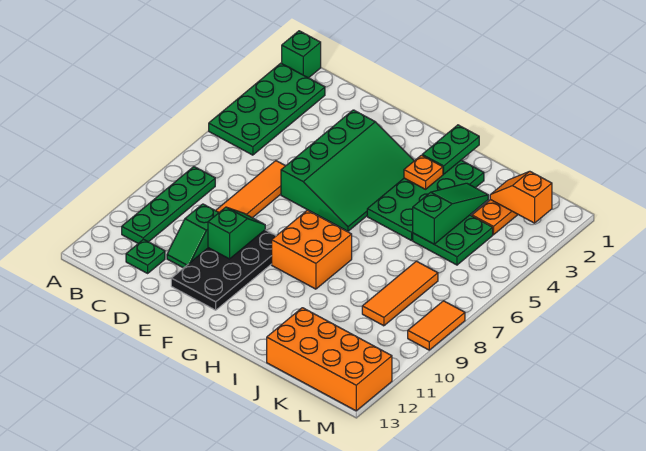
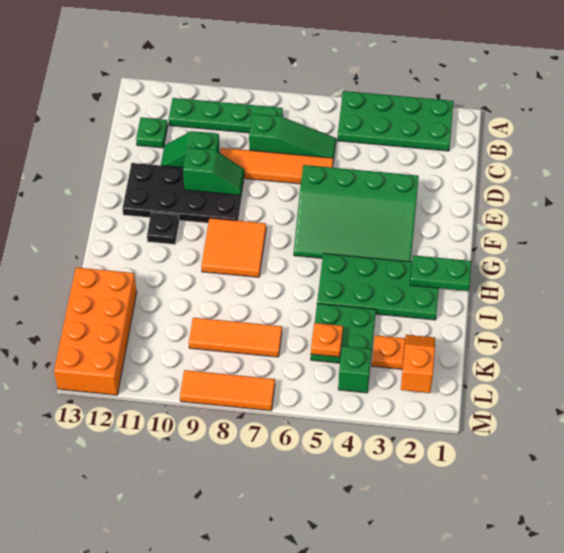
green 1x1 brick [282,31,321,78] -> green 1x1 brick moved to [338,346,372,393]
orange 2x2 brick [272,210,352,289] -> orange 2x2 tile [201,218,266,277]
none -> black 1x1 plate [147,212,179,244]
orange 1x1 plate [404,155,443,189] -> orange 1x1 plate moved to [311,323,343,357]
green 1x3 slope [413,183,488,244] -> green 1x3 slope moved to [249,114,336,161]
orange 1x2 tile [408,301,465,350] -> orange 1x3 tile [180,370,275,411]

